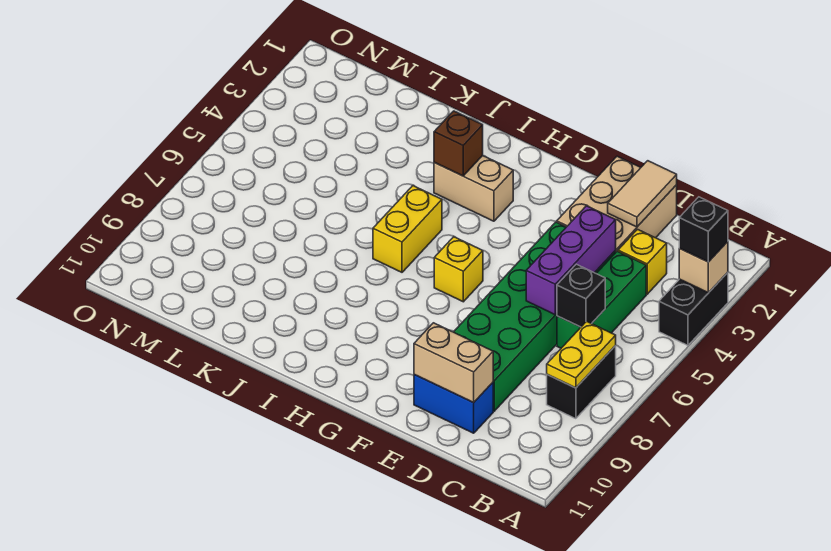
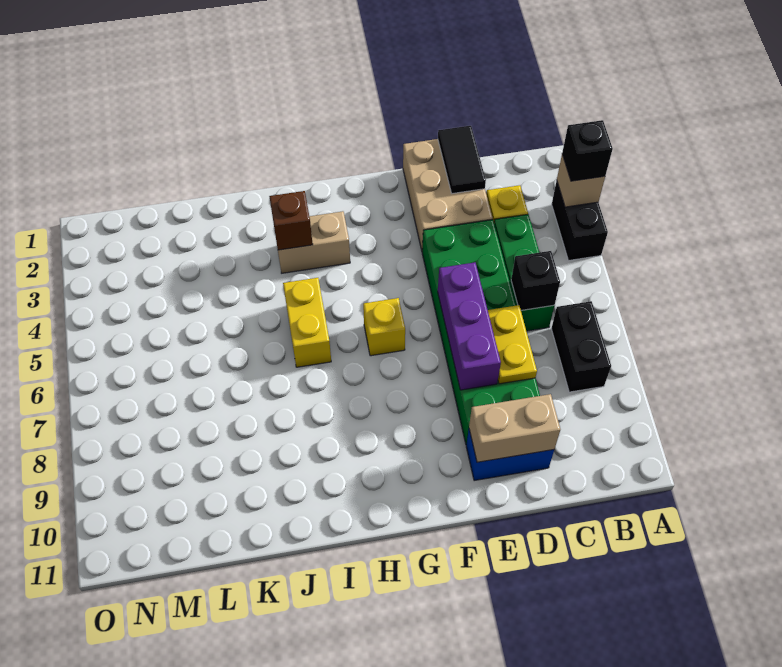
yellow 1x2 plate [547,321,616,388] -> yellow 1x2 plate moved to [488,305,537,384]
tan 1x2 tile [608,161,677,227] -> black 1x2 tile [438,126,486,194]
purple 1x3 brick [526,206,616,315] -> purple 1x3 brick moved to [438,262,501,390]

